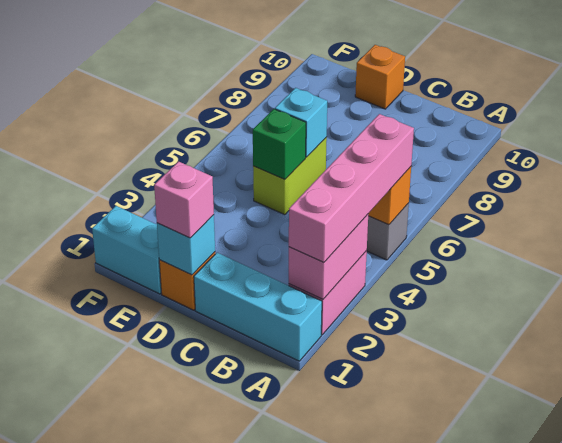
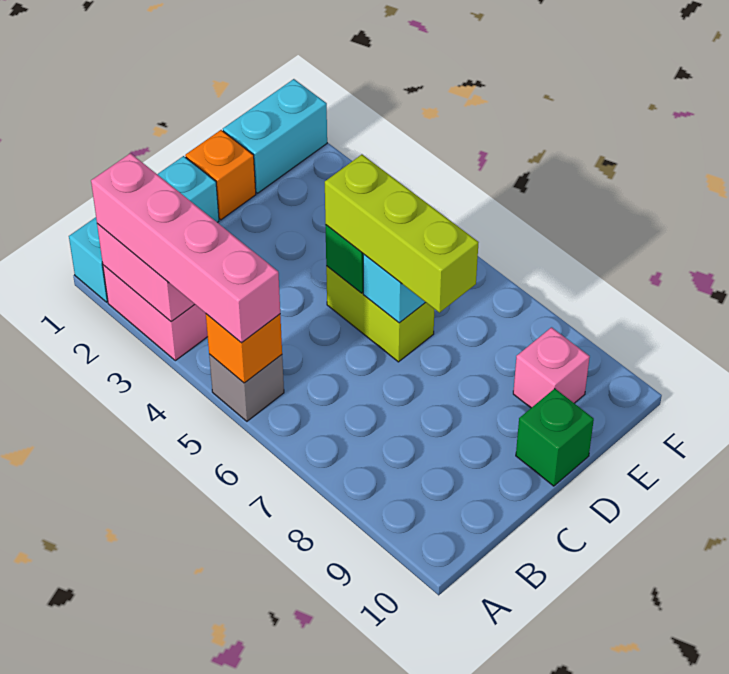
cyan 1x1 brick [157,215,215,275] -> none
pink 1x1 brick [154,162,214,238] -> pink 1x1 brick moved to [513,327,590,408]
none -> lime 1x3 brick [325,155,479,313]
orange 1x1 brick [355,45,405,109] -> green 1x1 brick [516,389,594,486]

